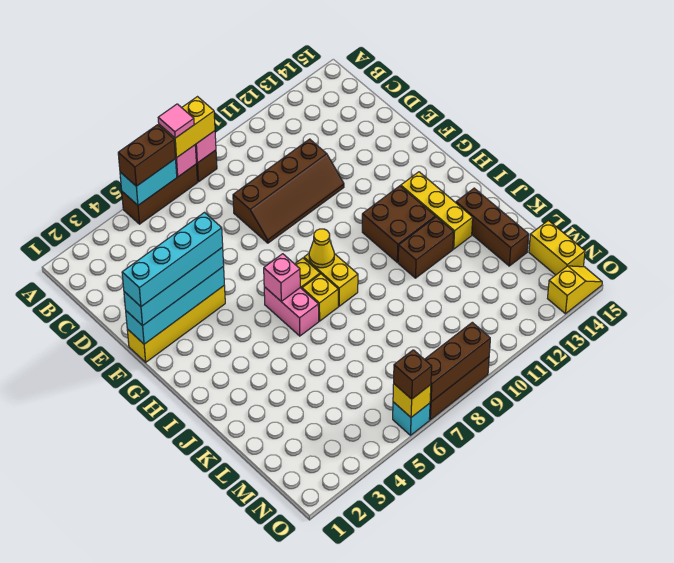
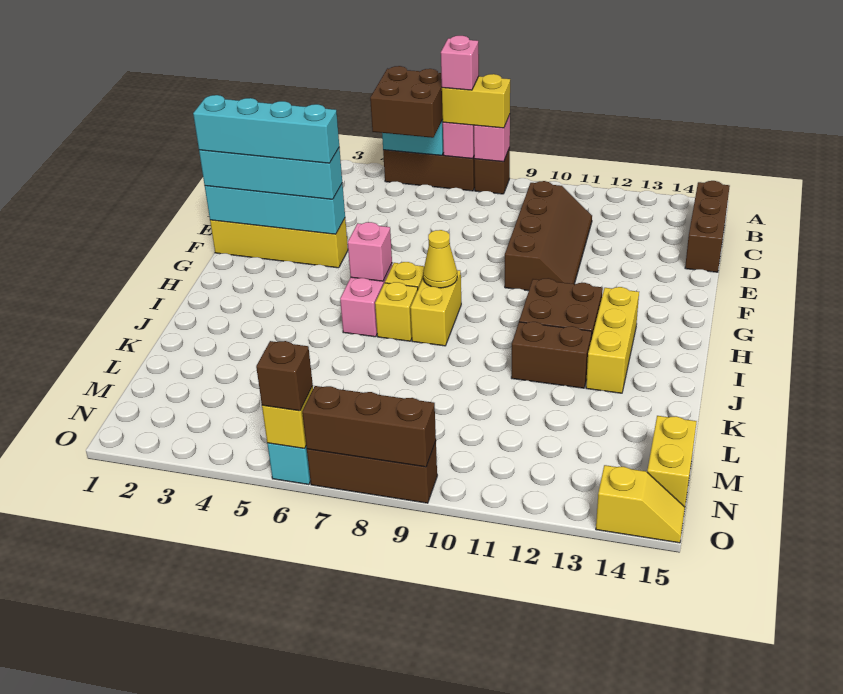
brown 1x2 brick [118,125,175,186] -> brown 2x2 brick [370,66,443,138]
pink 1x1 tile [158,104,194,138] -> pink 1x1 brick [441,36,479,90]
brown 2x4 slope [233,139,344,243] -> brown 2x4 slope turned to [505,181,592,291]
brown 1x3 brick [456,188,529,266] -> brown 1x3 brick moved to [685,181,730,272]

